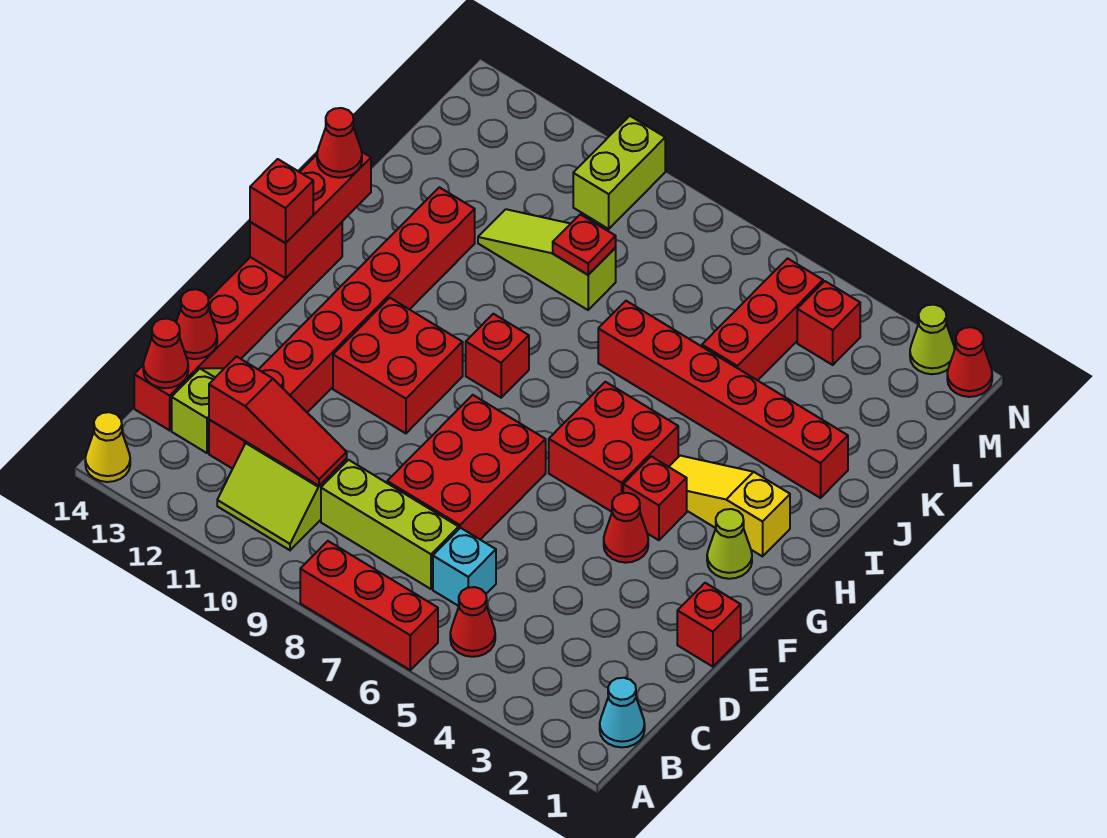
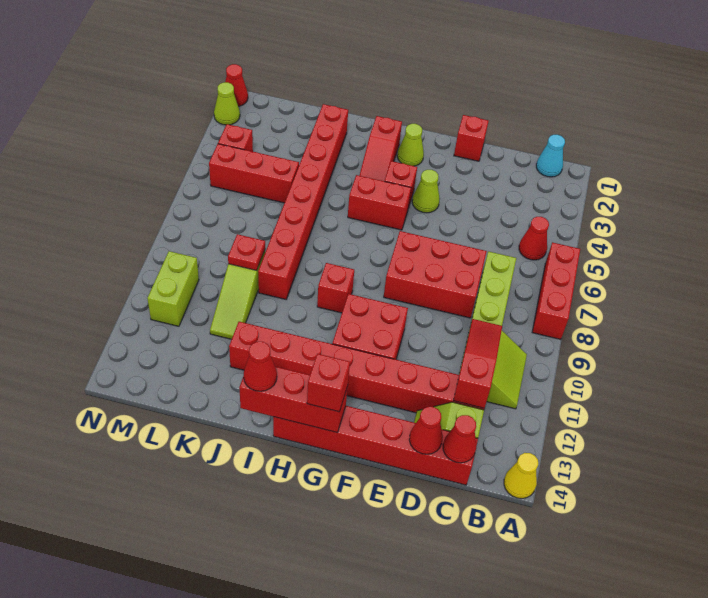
cyan 1x1 brick [433,528,496,606] -> none
red 1x1 cone [604,493,648,563] -> lime 1x1 cone [412,170,440,213]
red 2x2 brick [549,382,678,512] -> red 1x2 brick [348,175,411,230]
yellow 1x3 slope [669,456,790,556] -> red 1x3 slope [359,116,402,181]
red 1x6 brick [598,301,848,498] -> red 1x8 brick [258,104,348,299]
lime 1x2 brick [573,116,665,229] -> lime 1x2 brick turned to [147,251,199,326]

